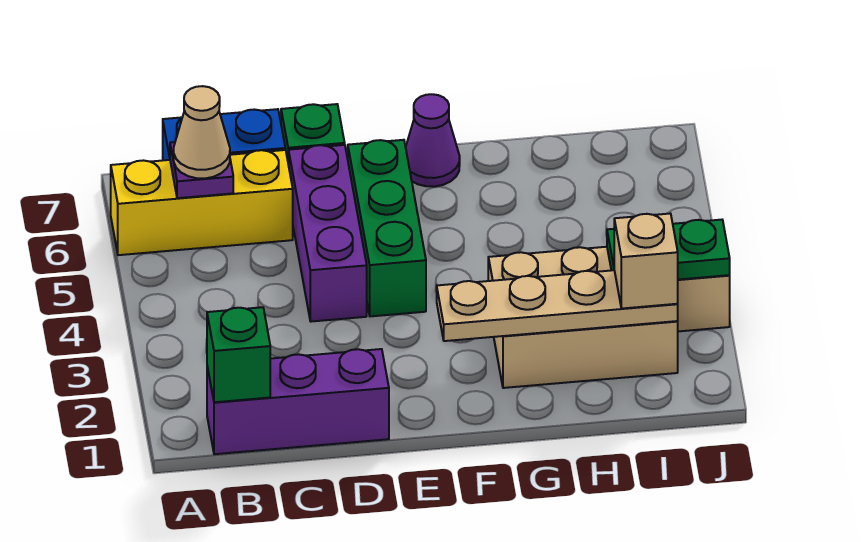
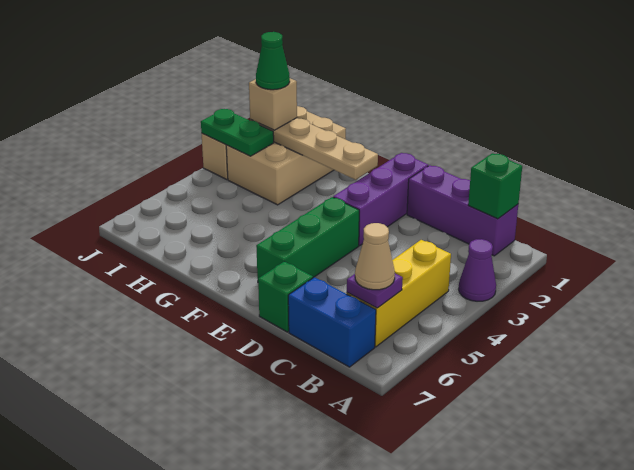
yellow 1x3 brick [111,150,293,255] -> yellow 1x3 brick turned to [347,240,451,347]
purple 1x3 brick [289,145,367,322] -> purple 1x3 brick moved to [333,153,428,246]
purple 1x1 cone [406,94,460,187] -> purple 1x1 cone moved to [459,239,496,301]
tan 2x3 brick [488,247,678,388] -> tan 2x3 brick turned to [226,106,346,205]
none -> green 1x1 cone [256,32,290,90]

